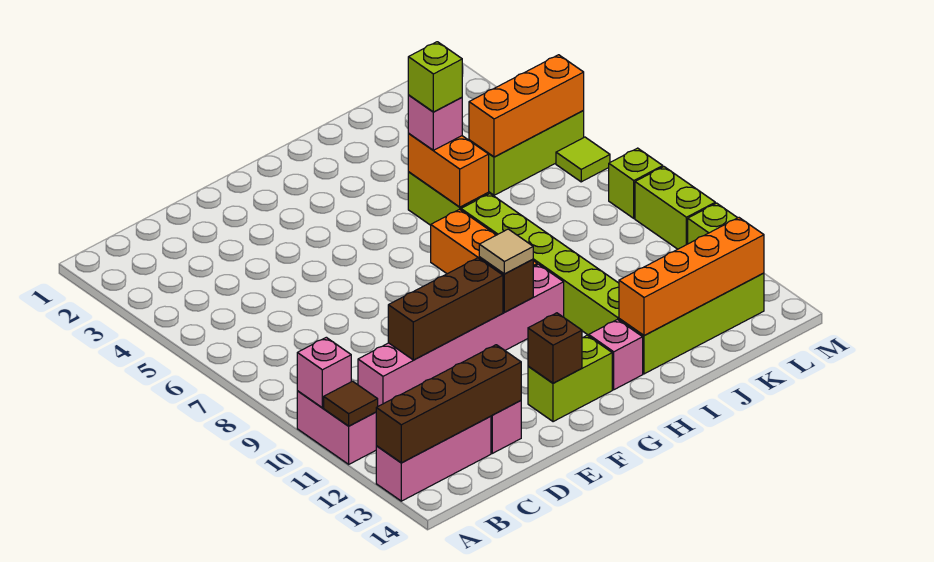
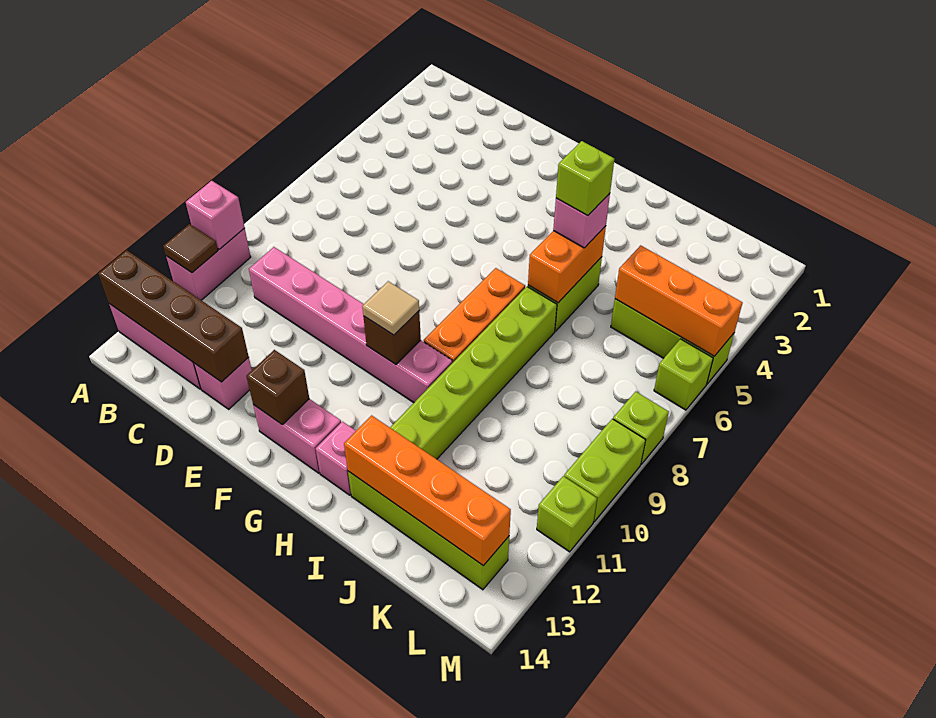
brown 1x3 brick [388,258,503,360] -> none
lime 1x2 brick [528,335,612,422] -> pink 1x2 brick [253,399,341,473]
lime 1x1 tile [556,137,610,182] -> lime 1x1 brick [654,339,713,410]

